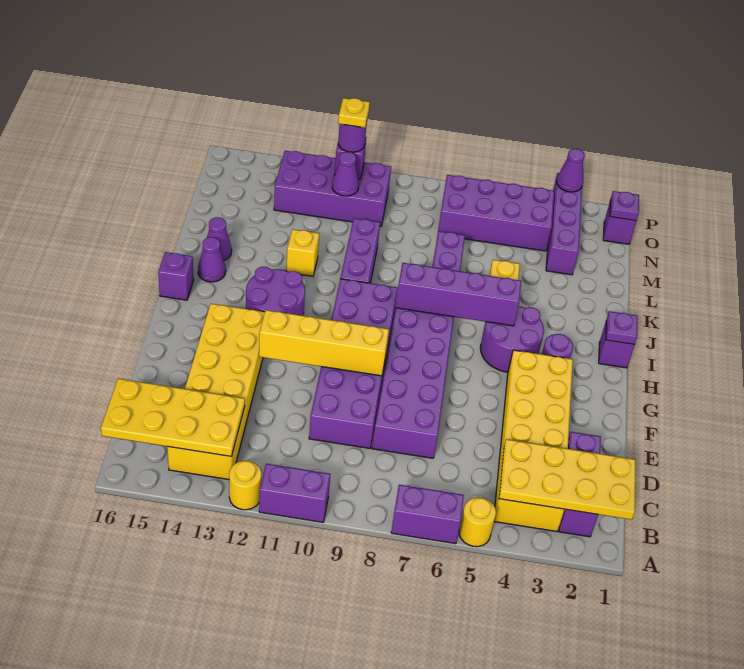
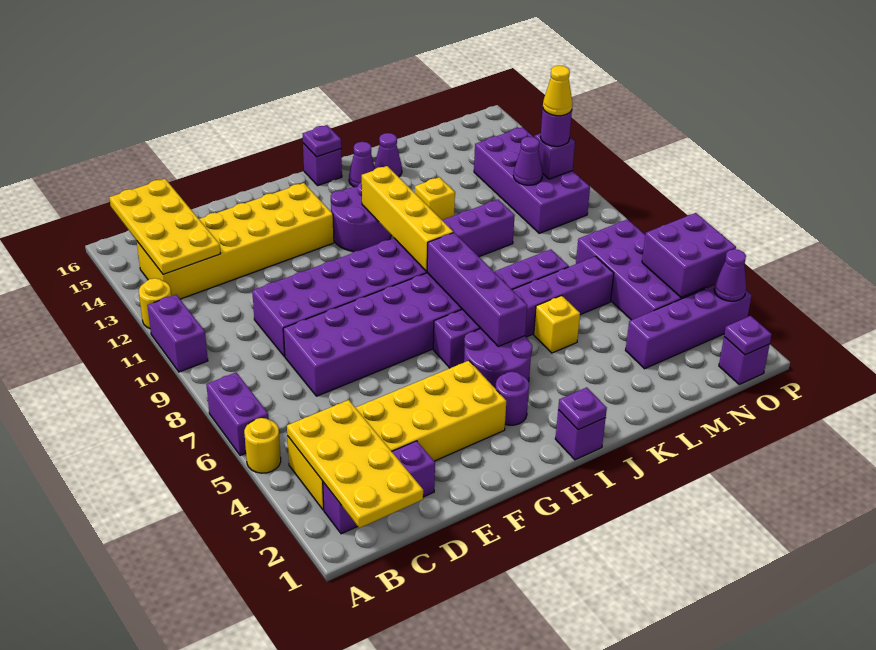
yellow 1x4 brick [259,310,389,376] -> yellow 1x4 brick moved to [362,166,453,272]
none -> purple 1x6 brick [433,256,614,368]
none -> purple 1x1 plate [303,125,341,157]
none -> purple 2x2 brick [642,213,736,298]
yellow 1x1 plate [338,98,370,128] -> yellow 1x1 cone [543,66,573,116]

